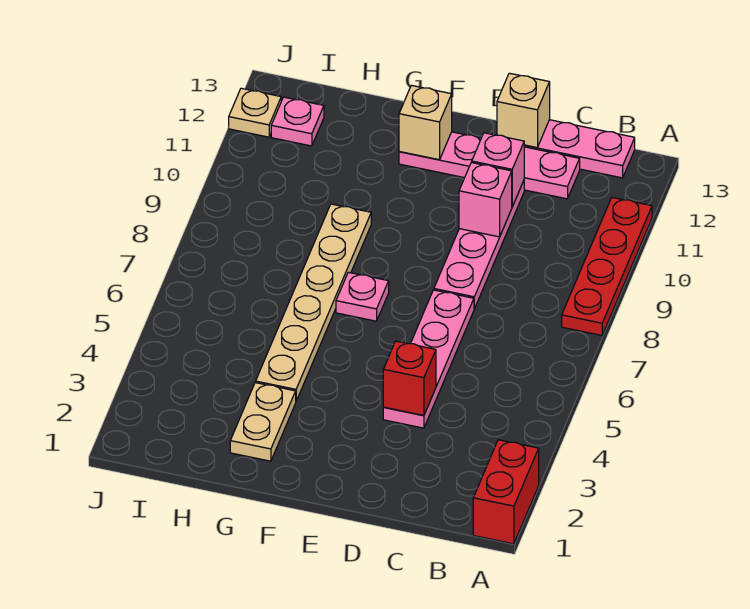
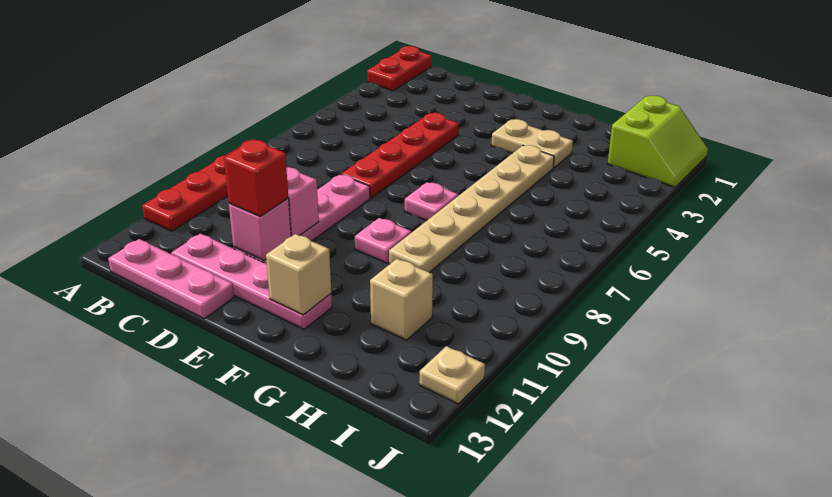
red 1x2 brick [473,440,539,544] -> red 1x2 plate [367,46,431,91]
pink 1x4 plate [383,290,474,428] -> red 1x4 plate [341,113,459,198]
red 1x1 brick [383,341,436,415] -> red 1x1 brick moved to [224,140,288,216]
tan 1x1 brick [497,73,550,147] -> tan 1x1 brick moved to [370,259,433,340]
tan 1x2 plate [230,383,296,461] -> tan 1x2 plate turned to [491,119,573,168]
none -> lime 2x2 slope [608,96,708,187]
pink 1x1 plate [271,97,324,146] -> pink 1x1 plate moved to [355,218,411,263]

